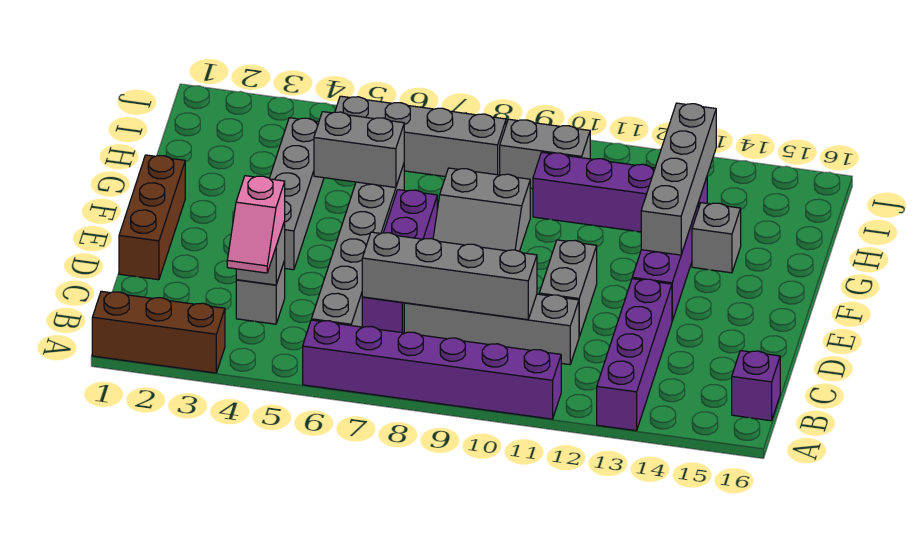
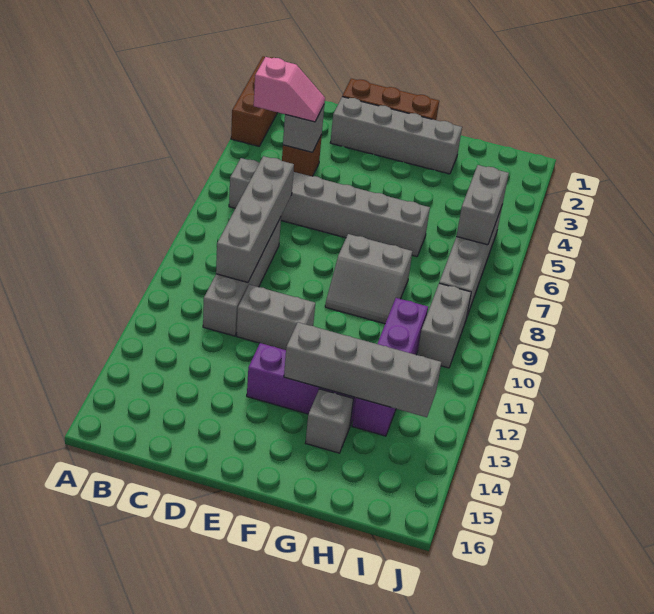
purple 1x6 brick [303,320,561,419] -> none
purple 1x4 brick [597,279,672,431] -> none
pink 1x2 slope [227,176,285,273] -> pink 1x2 slope turned to [254,57,325,122]
purple 1x1 brick [732,351,780,421] -> none
grey 1x1 brick [236,261,285,324] -> brown 1x1 brick [282,135,322,176]
purple 1x4 brick [362,190,437,333] -> none
grey 1x4 brick [269,118,324,270] -> grey 1x4 brick moved to [330,97,462,174]
grey 2x2 slope [433,168,530,251] -> grey 2x2 slope turned to [325,234,412,324]
grey 1x2 brick [314,112,404,187] -> grey 1x2 brick moved to [457,165,509,245]

